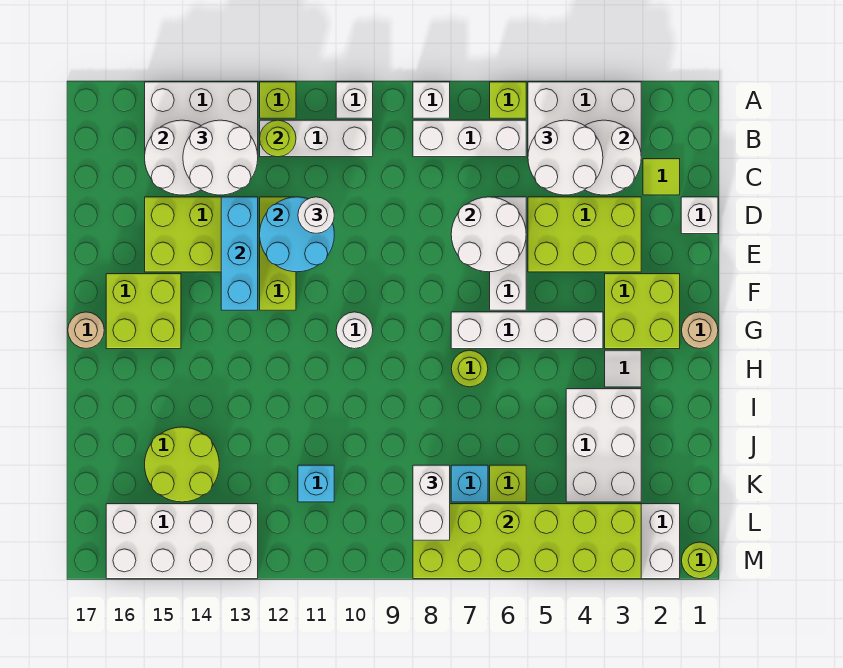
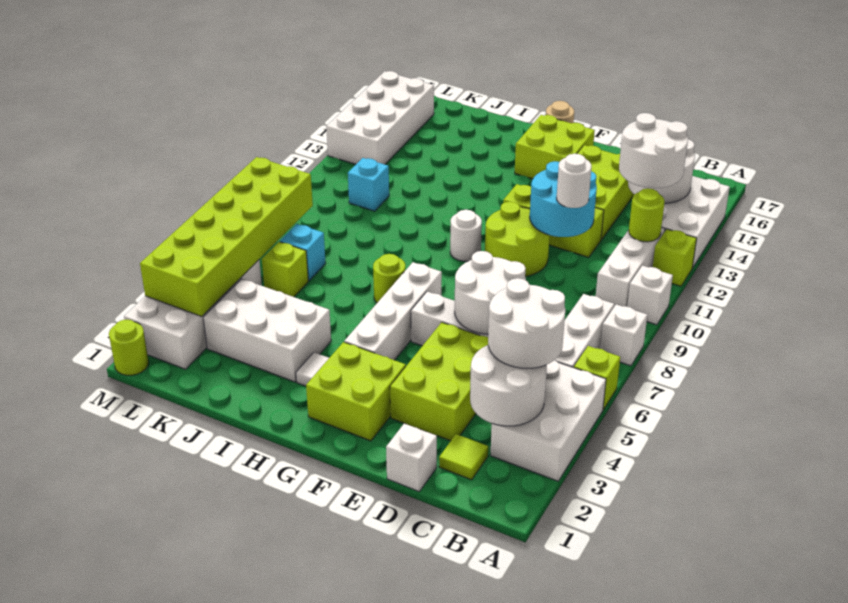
cyan 1x3 brick [221,197,258,310] -> none
tan 1x1 round brick [682,312,718,349] -> none
lime 2x2 round brick [145,427,219,502] -> lime 2x2 round brick moved to [485,202,550,276]
white 1x2 brick [413,465,450,540] -> none

